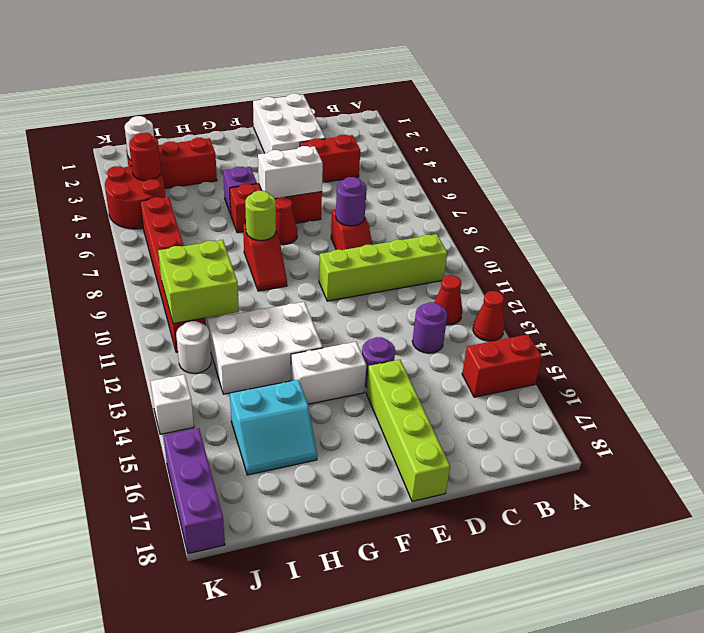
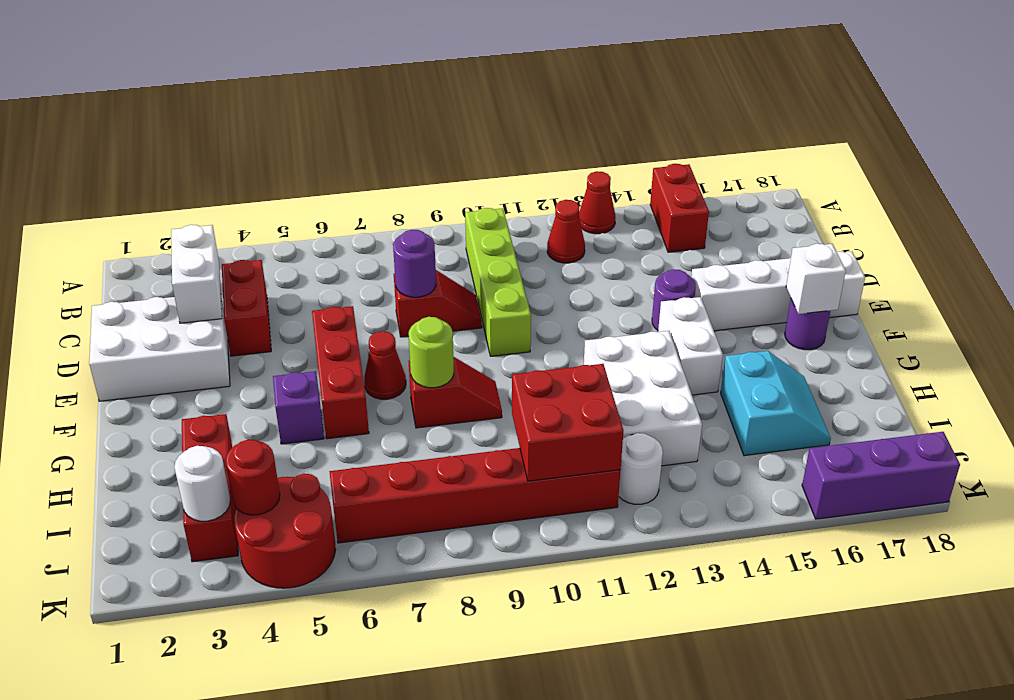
purple 1x1 round brick [412,302,448,353] -> purple 1x1 round brick moved to [785,299,830,350]
white 1x2 brick [258,146,323,199] -> white 1x2 brick moved to [171,225,222,323]
lime 1x4 brick [366,360,450,501] -> white 1x4 brick [691,252,865,331]
lime 2x2 brick [158,240,239,324] -> red 2x2 brick [512,364,624,481]
white 1x1 brick [151,374,194,434] -> white 1x1 brick moved to [786,244,846,314]

